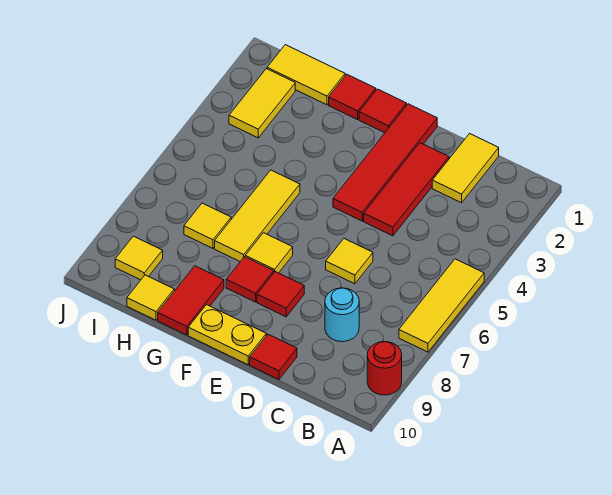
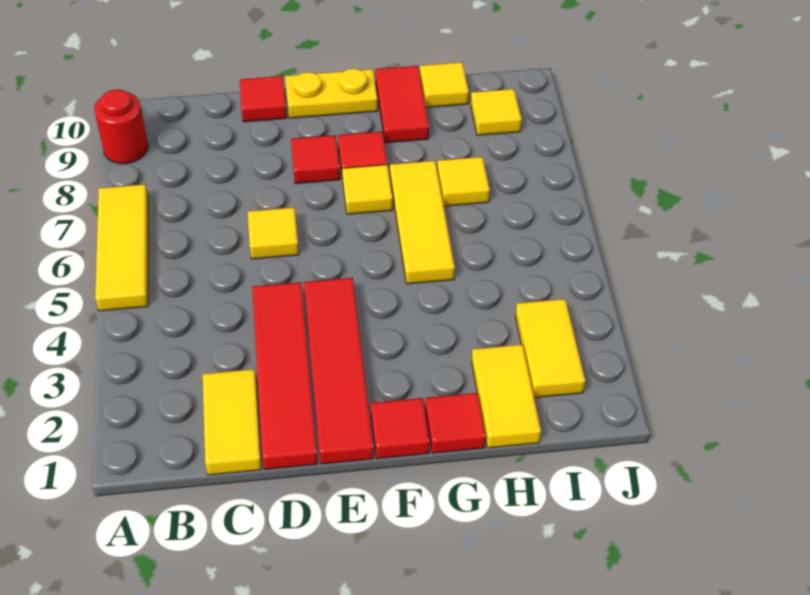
cyan 1x1 round brick [325,288,359,342] -> none
red 1x3 tile [364,143,449,236] -> red 1x4 tile [252,282,318,470]
yellow 1x2 tile [267,45,345,105] -> yellow 1x2 tile turned to [472,345,541,448]

